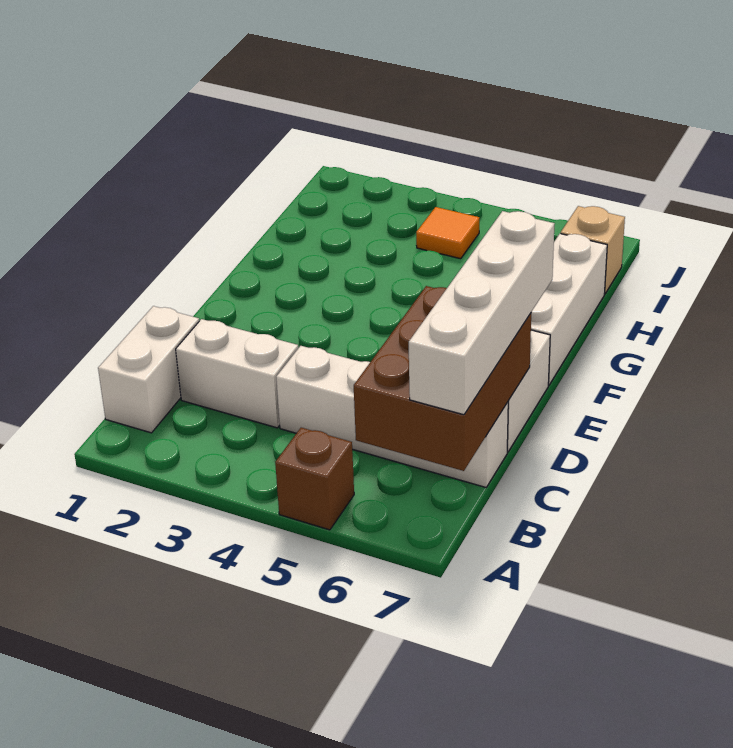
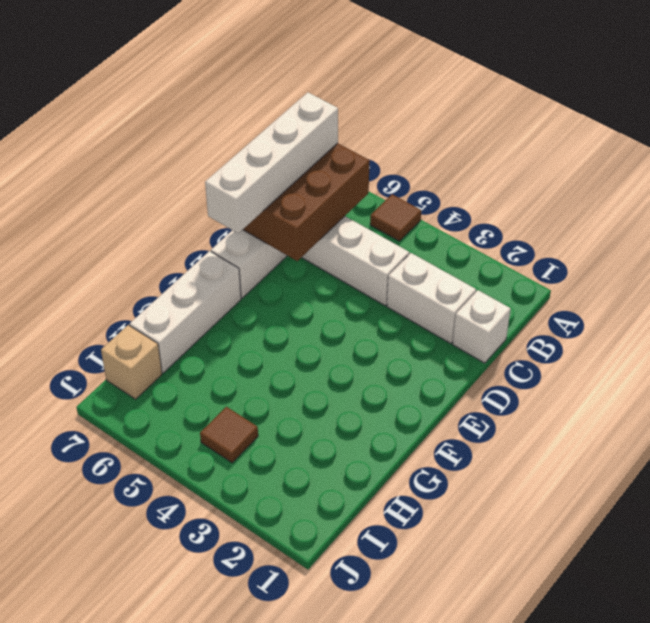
brown 1x1 brick [275,428,354,530] -> brown 1x1 tile [370,194,421,241]
white 1x2 brick [98,306,199,433] -> white 1x1 brick [453,290,511,363]
orange 1x1 tile [416,207,479,259] -> brown 1x1 tile [200,407,258,463]

